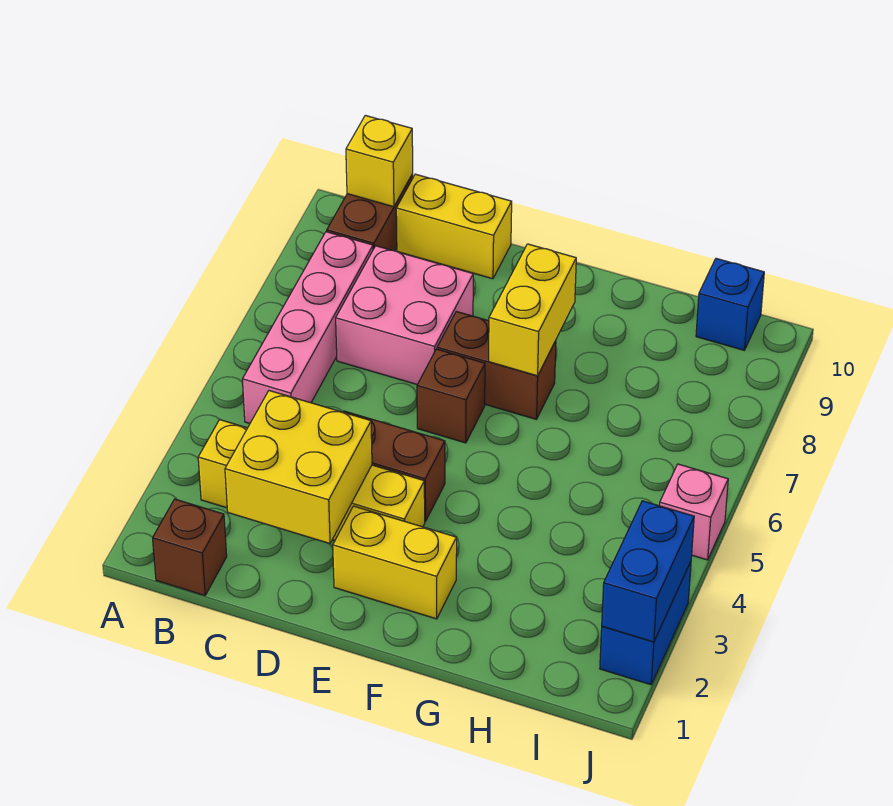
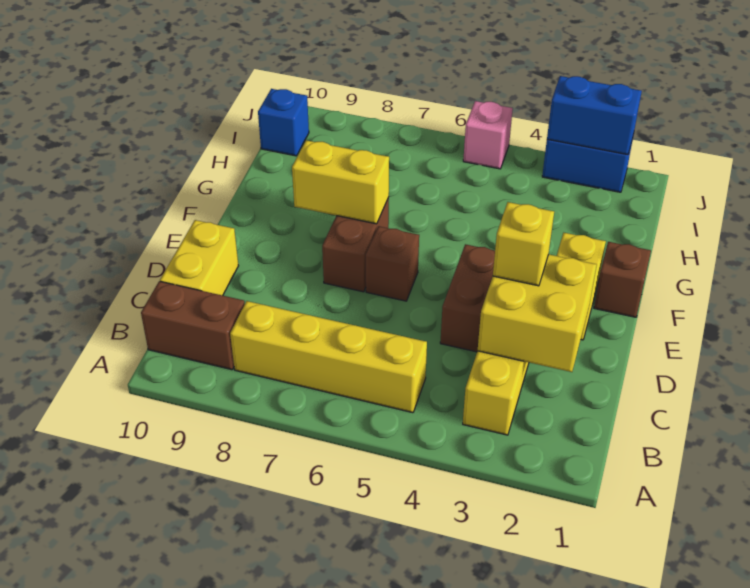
brown 1x1 brick [153,499,227,596] -> brown 1x1 brick moved to [594,242,651,317]
pink 1x4 brick [242,232,373,423] -> yellow 1x4 brick [230,301,427,413]
yellow 1x1 brick [346,115,413,207] -> yellow 1x1 brick moved to [493,202,554,286]
pink 2x2 brick [336,246,473,385] -> none

